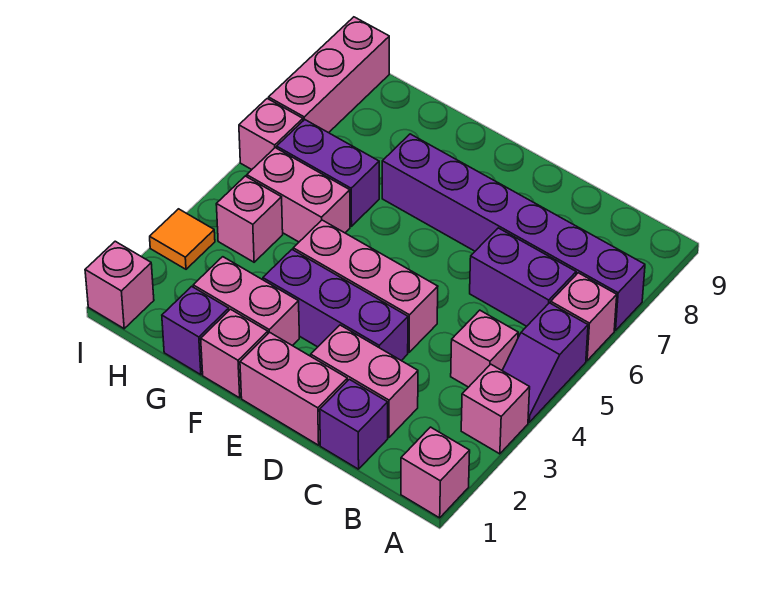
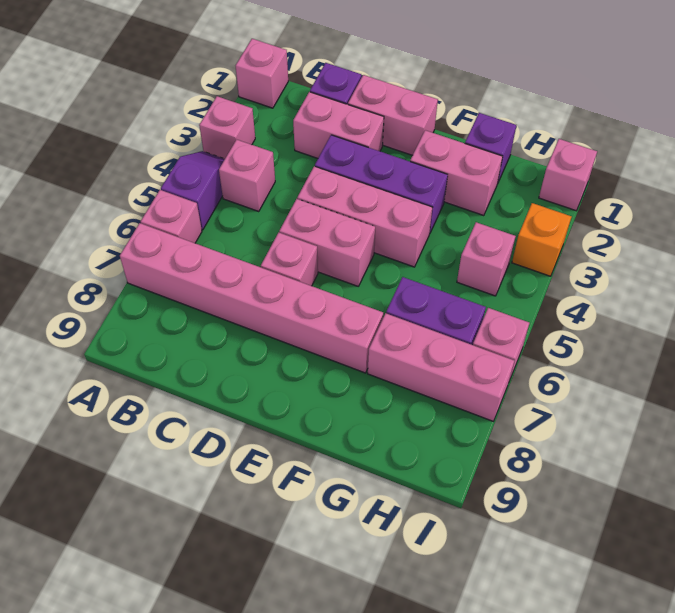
purple 1x6 brick [382,134,645,331] -> pink 1x6 brick [120,223,383,373]
purple 1x2 brick [470,228,576,326] -> none
pink 1x1 brick [201,309,268,398] -> pink 1x1 brick moved to [261,233,318,286]
pink 1x2 brick [247,148,350,242] -> pink 1x2 brick moved to [279,199,375,286]
orange 1x1 tile [150,209,215,269] -> orange 1x1 brick [512,203,571,276]
pink 1x3 brick [269,17,389,133] -> pink 1x3 brick turned to [368,313,514,421]

